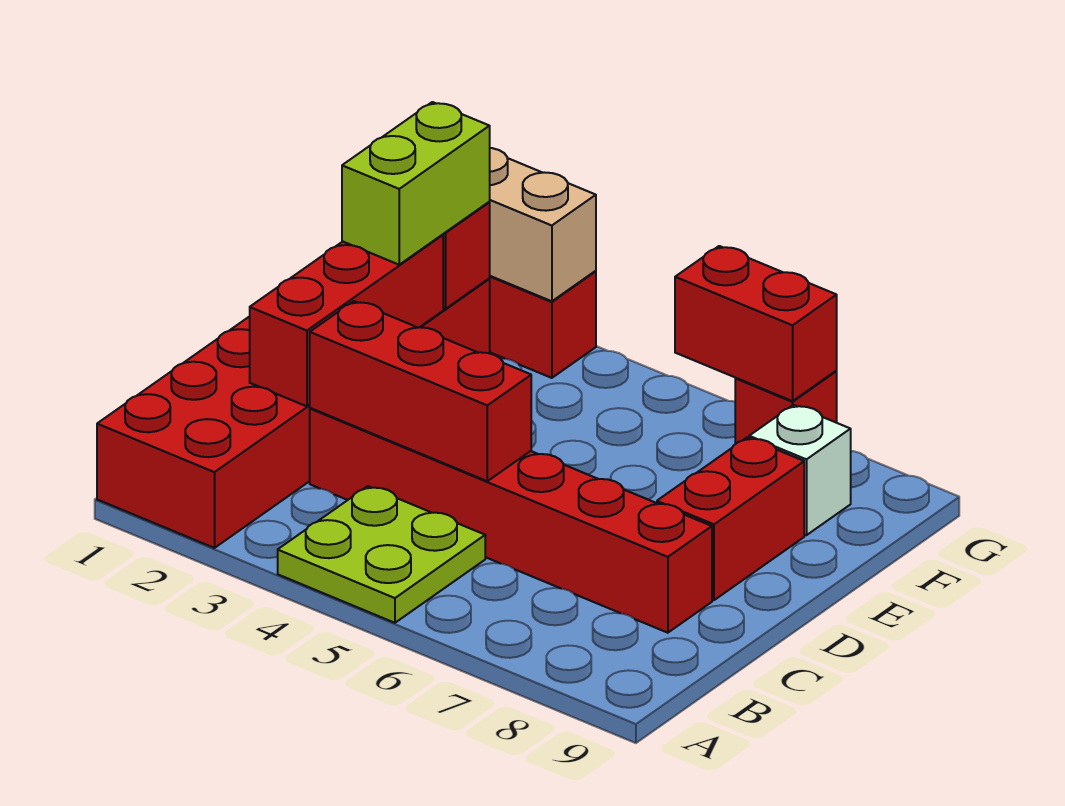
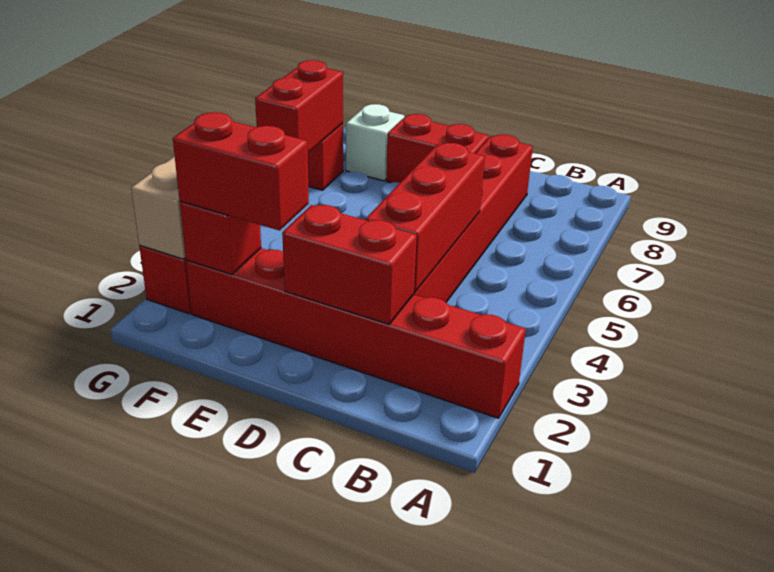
red 2x6 brick [97,279,490,548] -> red 1x6 brick [186,248,526,418]
lime 2x2 plate [278,486,485,623] -> none
red 1x3 brick [250,235,443,406] -> red 1x2 brick [282,205,417,324]
lime 1x2 brick [342,102,490,265] -> red 1x2 brick [173,112,309,230]

